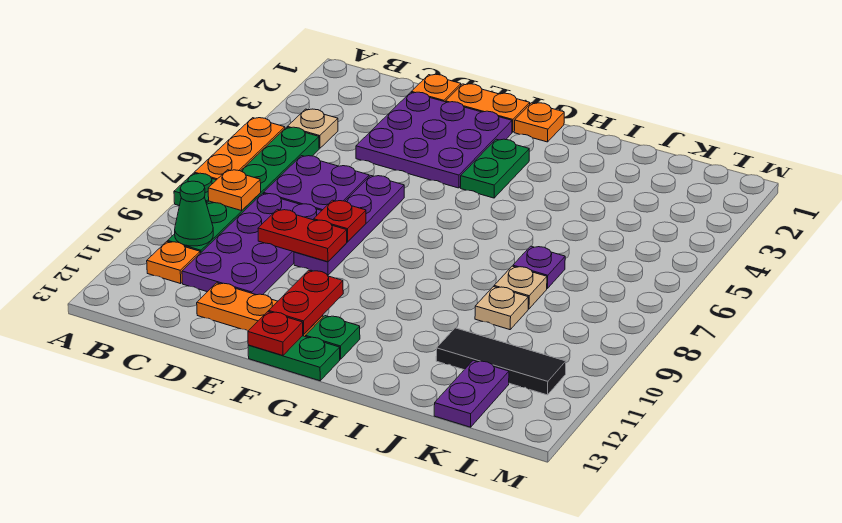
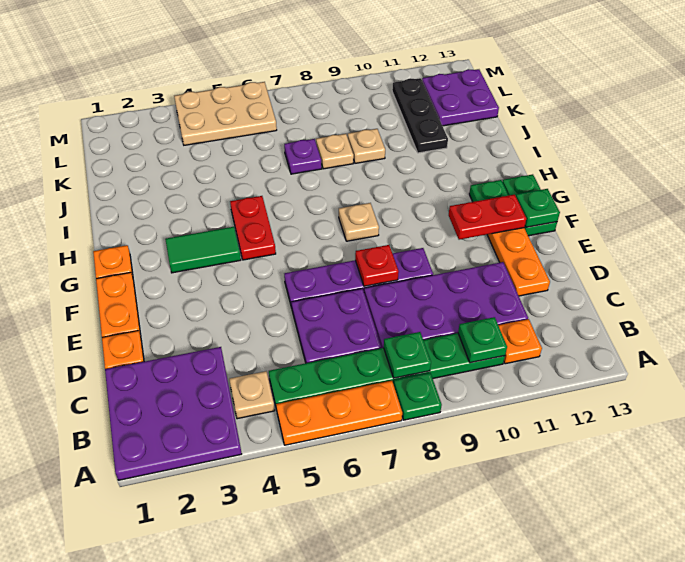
orange 1x1 plate [208,170,261,211] -> green 1x1 plate [384,332,431,378]
green 1x1 cone [175,181,213,246] -> green 1x1 plate [458,317,507,363]
purple 3x3 plate [356,92,512,188] -> purple 3x3 plate moved to [105,347,242,480]
red 1x2 plate [258,209,347,262] -> red 1x2 plate moved to [230,196,276,260]
red 1x1 plate [248,312,303,355] -> green 1x1 plate [516,189,560,227]
green 1x2 plate [461,139,529,198] -> green 1x2 tile [165,227,241,273]
none -> tan 1x1 plate [339,203,379,241]
black 1x3 tile [436,328,566,395] -> black 1x3 plate [392,78,448,153]
purple 1x2 plate [434,360,509,427] -> purple 2x2 plate [422,69,499,126]
none -> tan 2x3 plate [174,82,277,145]

